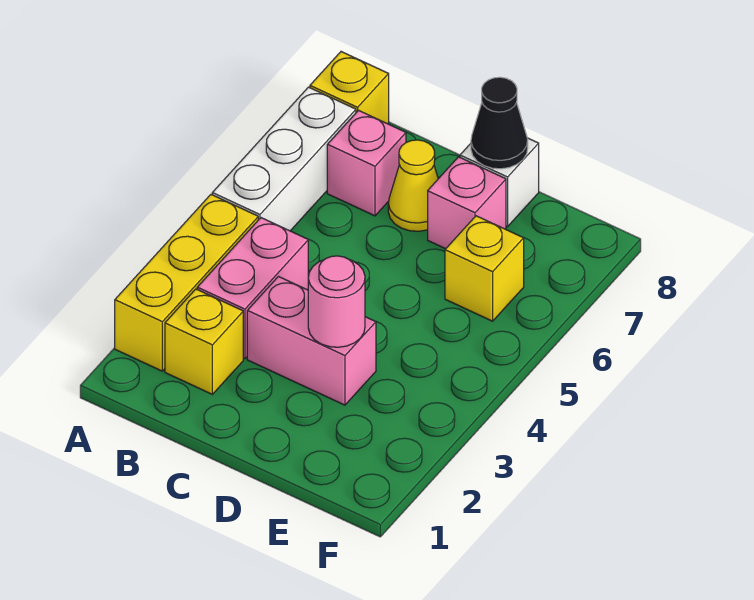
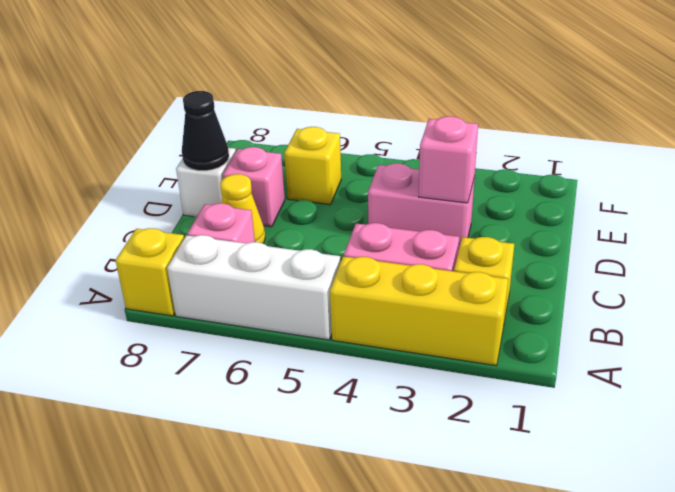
pink 1x2 brick [247,277,376,405] -> pink 1x2 brick turned to [368,163,474,248]
pink 1x1 round brick [308,256,365,347] -> pink 1x1 brick [419,116,478,203]

